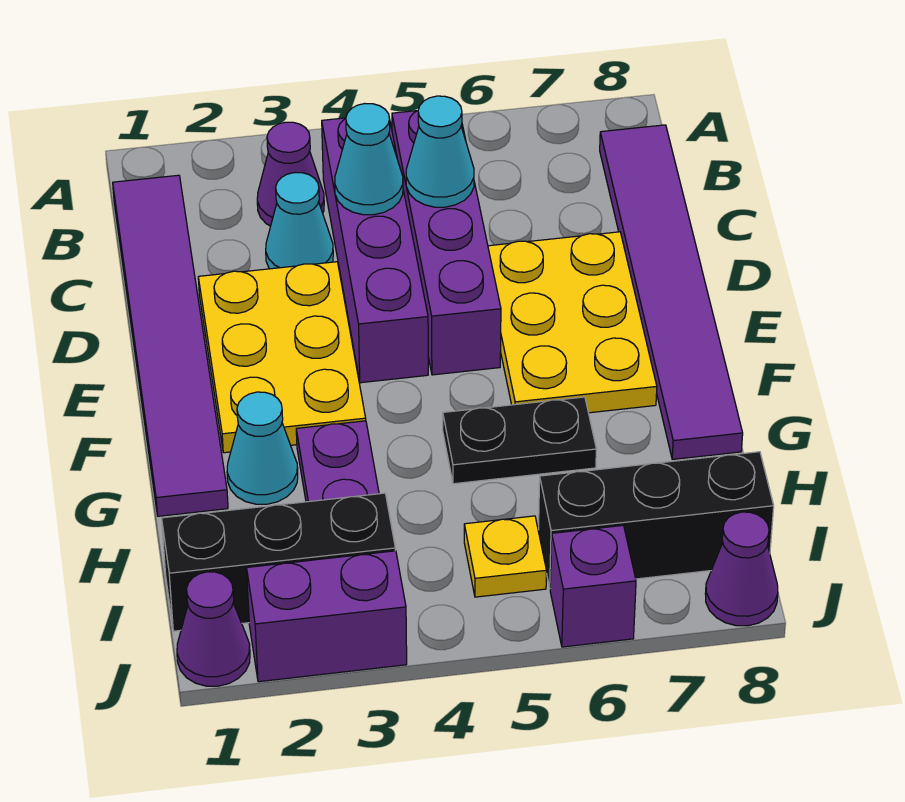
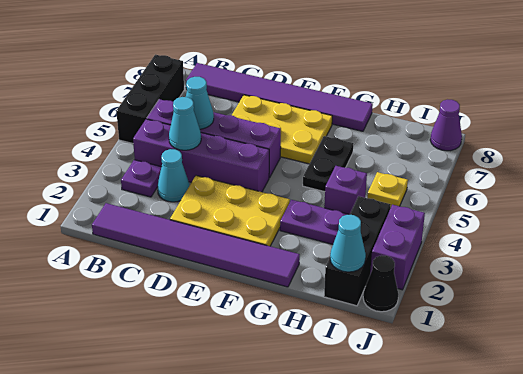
purple 1x1 cone [257,122,324,226] -> purple 1x1 plate [121,160,161,197]
cyan 1x1 cone [227,392,298,504] -> cyan 1x1 cone moved to [330,214,366,272]
black 1x3 brick [538,452,774,588] -> black 1x3 brick moved to [116,55,184,143]
purple 1x1 cone [177,572,250,686] -> black 1x1 cone [363,255,398,312]
purple 1x1 brick [550,525,636,647] -> purple 1x1 brick moved to [324,166,367,214]

